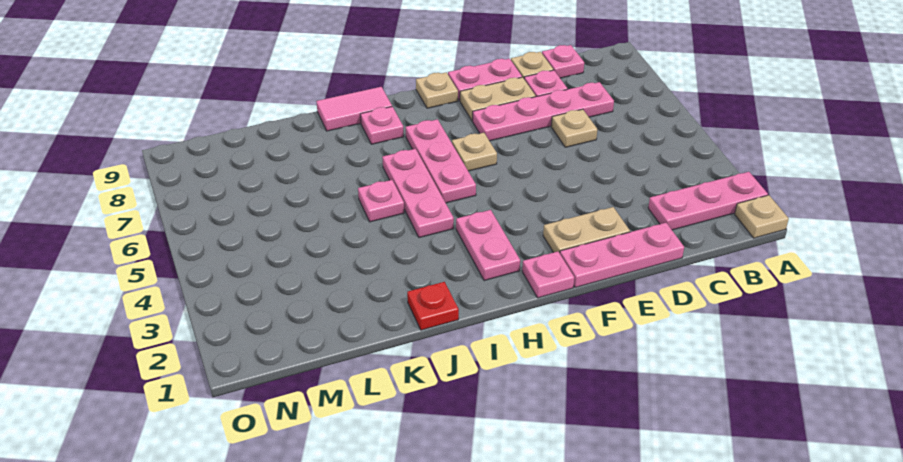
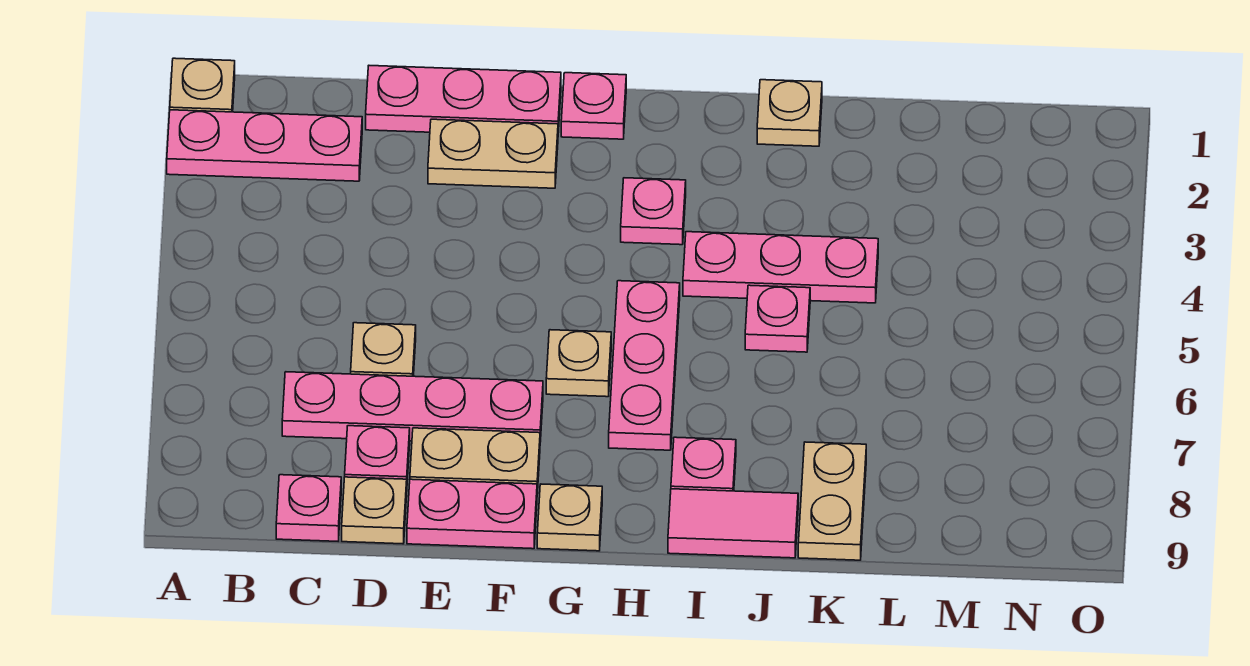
pink 1x2 plate [456,210,520,281] -> pink 1x1 plate [621,178,686,245]
pink 1x3 plate [382,149,454,238] -> pink 1x3 plate turned to [683,232,878,303]
red 1x1 plate [407,282,459,330] -> tan 1x1 plate [757,80,822,146]
none -> tan 1x2 plate [798,442,866,560]

